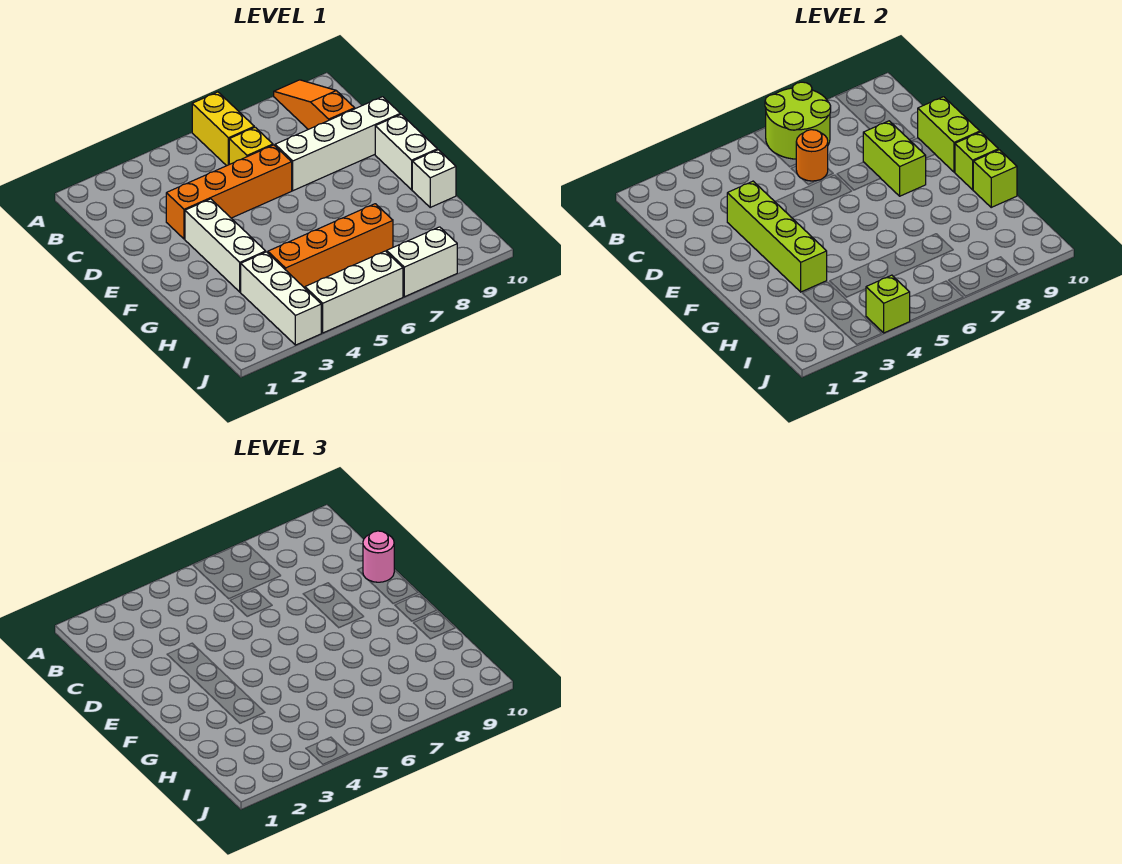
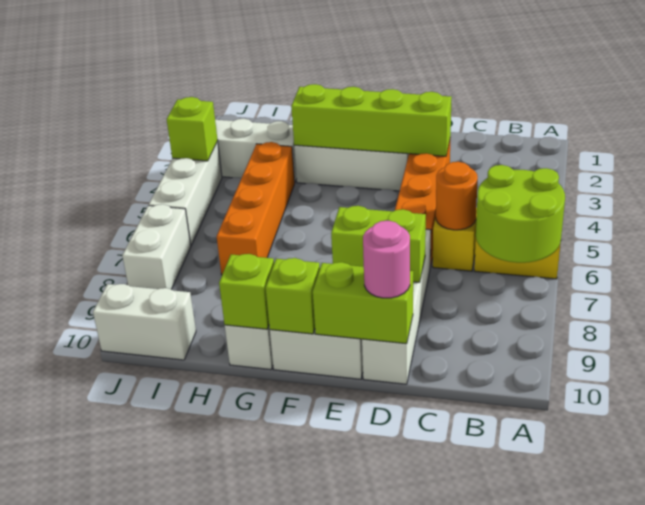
orange 1x3 slope [274,80,355,129] -> none
none -> white 1x2 brick [93,284,196,360]

